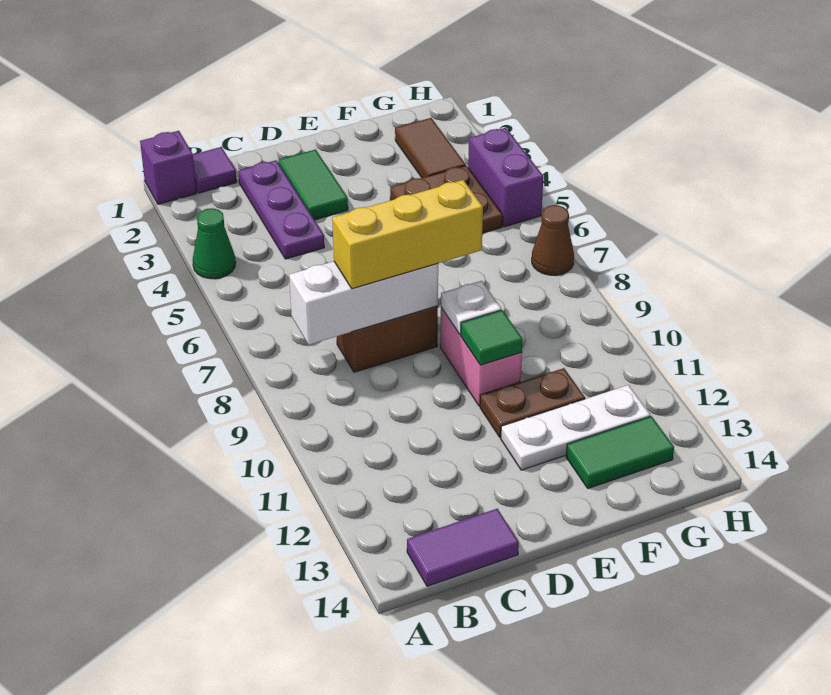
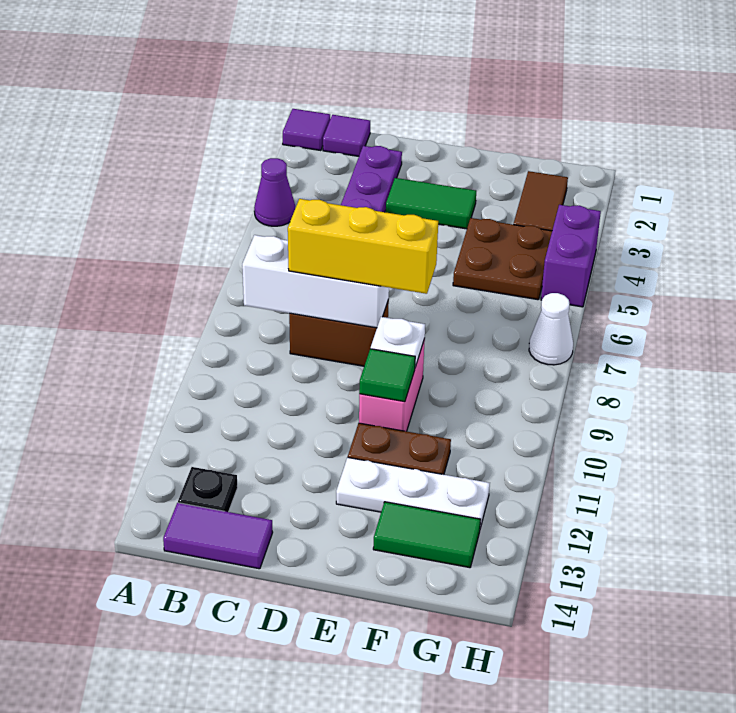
purple 1x1 brick [140,131,196,204] -> purple 1x1 tile [283,109,330,151]
green 1x1 cone [193,208,236,279] -> purple 1x1 cone [254,158,295,226]
none -> black 1x1 plate [178,467,238,512]
green 1x2 tile [278,149,348,220] -> green 1x2 tile turned to [386,178,476,229]
brown 1x1 cone [532,205,574,275] -> white 1x1 cone [529,293,573,365]

